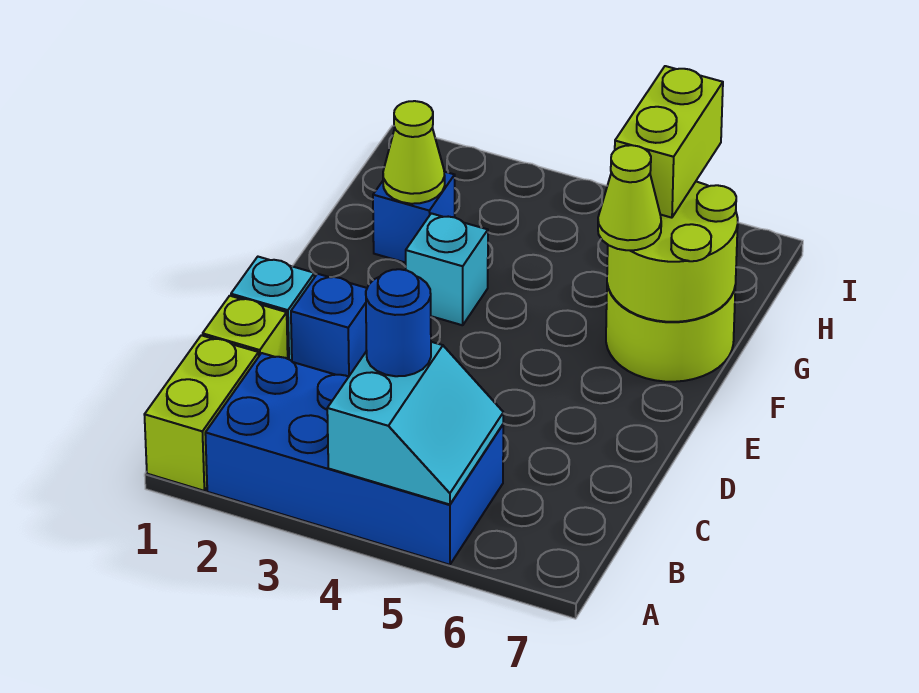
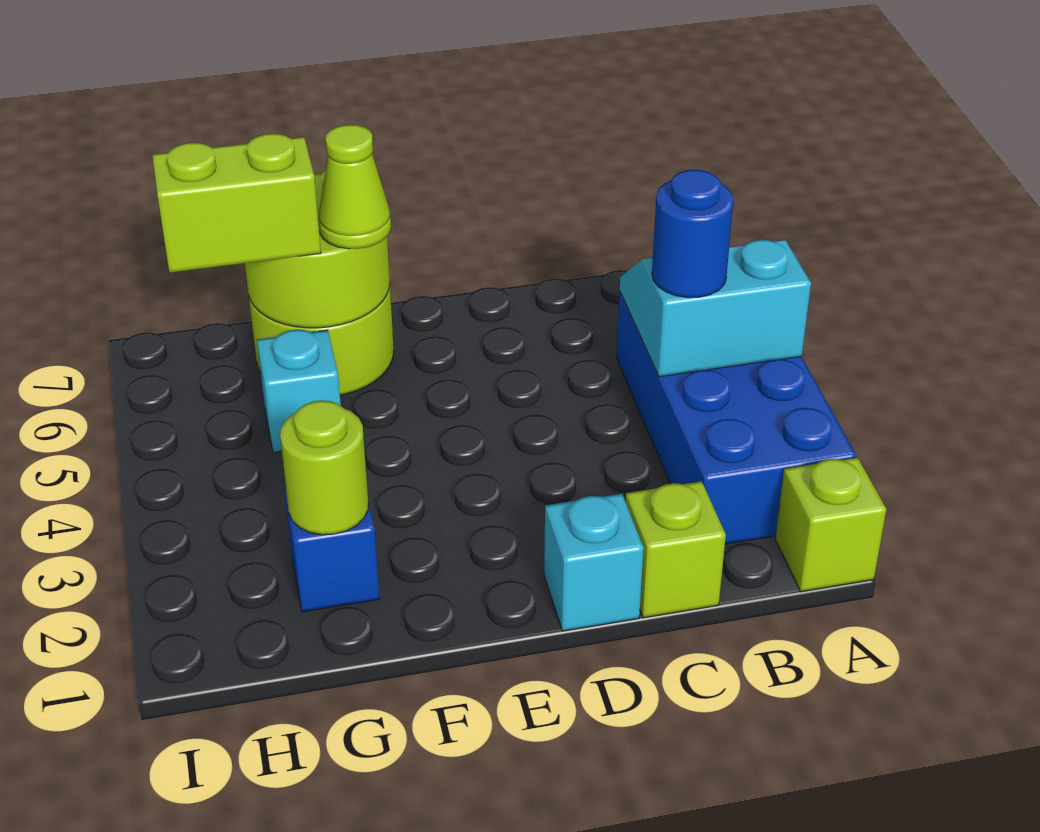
lime 1x2 brick [144,335,259,491] -> lime 1x1 brick [775,457,886,592]
blue 1x1 brick [291,274,367,377] -> none
cyan 1x1 brick [406,213,488,325] -> cyan 1x1 brick moved to [257,330,341,453]
lime 1x1 cone [383,101,445,204] -> lime 1x1 round brick [280,400,368,535]

